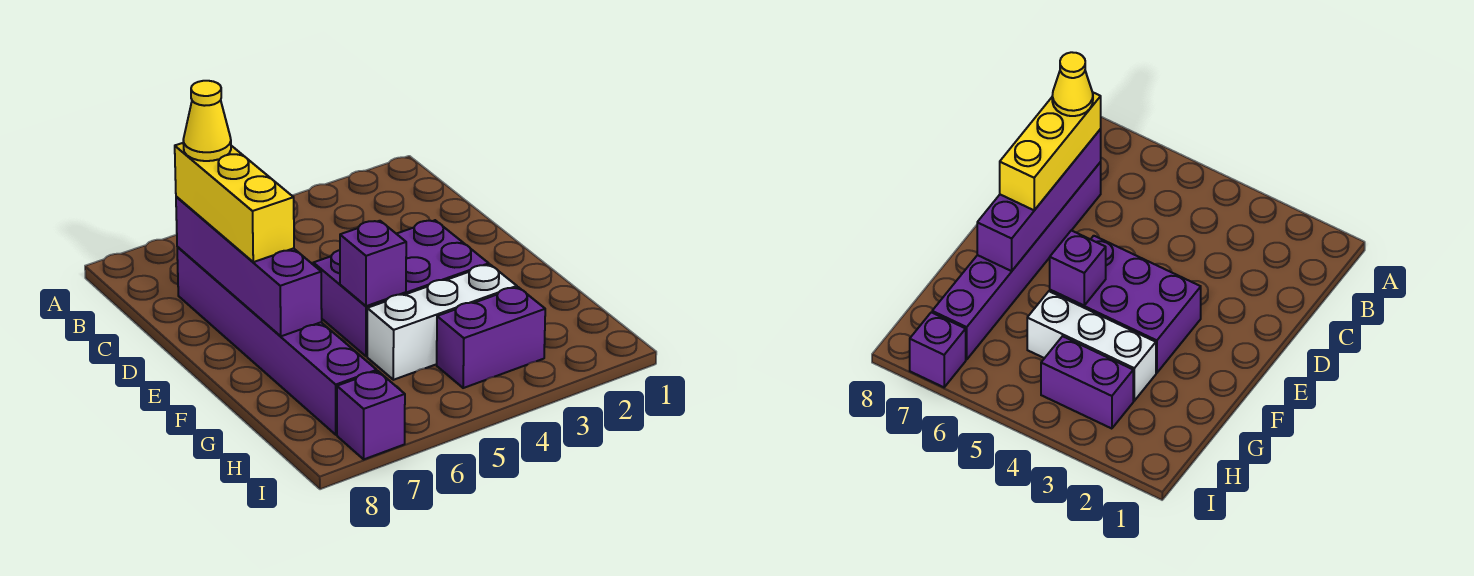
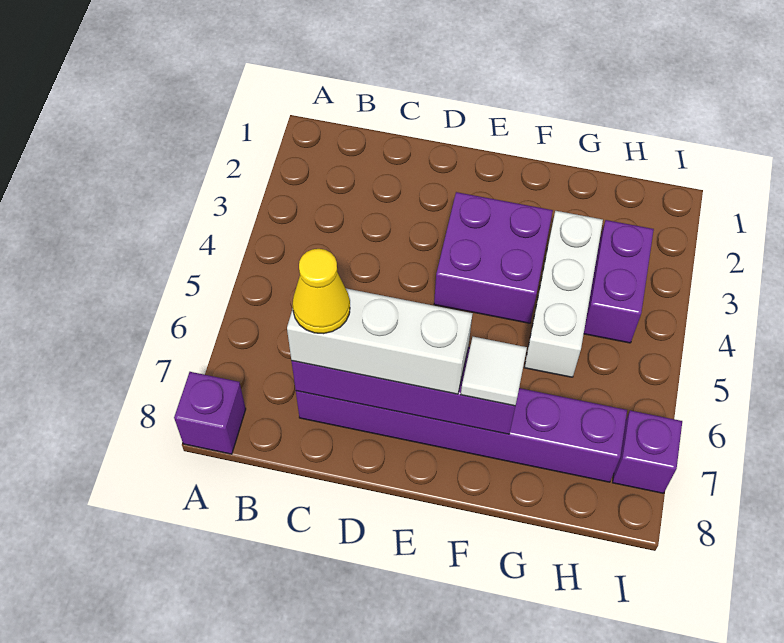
yellow 1x3 brick [175,143,294,262] -> white 1x3 brick [287,288,473,394]
purple 2x3 brick [313,220,489,356] -> purple 2x2 brick [434,192,553,323]
purple 1x1 brick [340,221,406,306] -> purple 1x1 brick moved to [174,372,246,454]
none -> white 1x1 tile [461,337,527,406]

